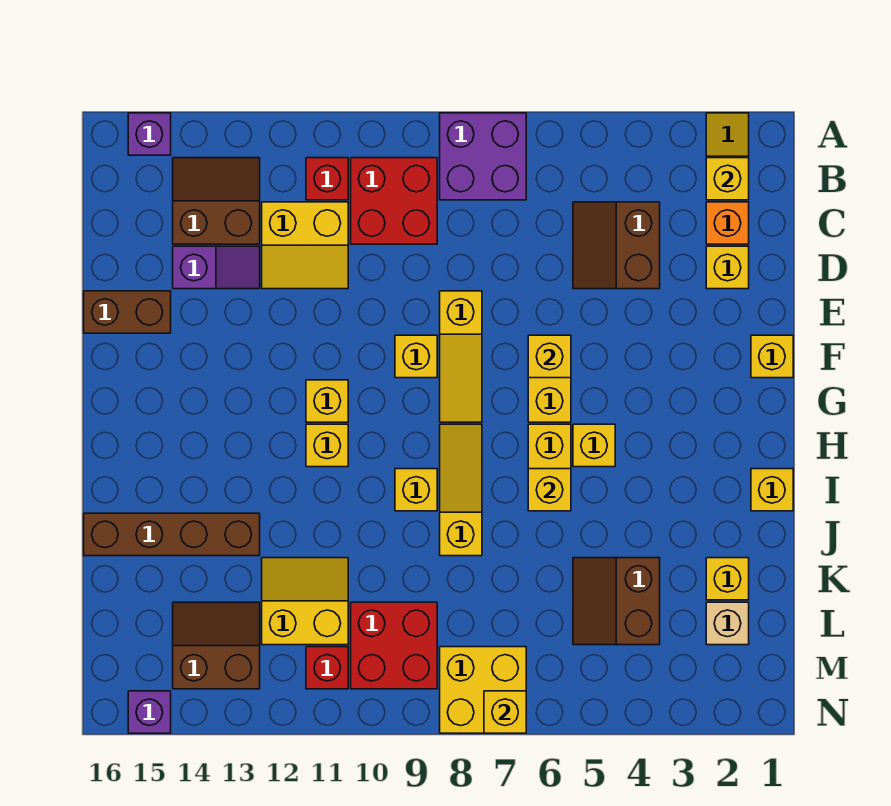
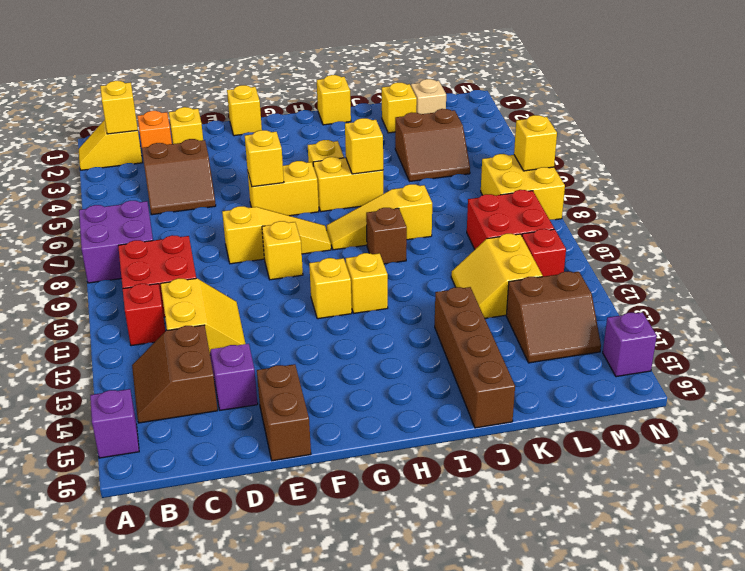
yellow 1x1 brick [395,469,437,511] -> brown 1x1 brick [366,208,407,264]
brown 2x2 slope [173,602,260,689] -> brown 2x2 slope turned to [506,271,601,363]

